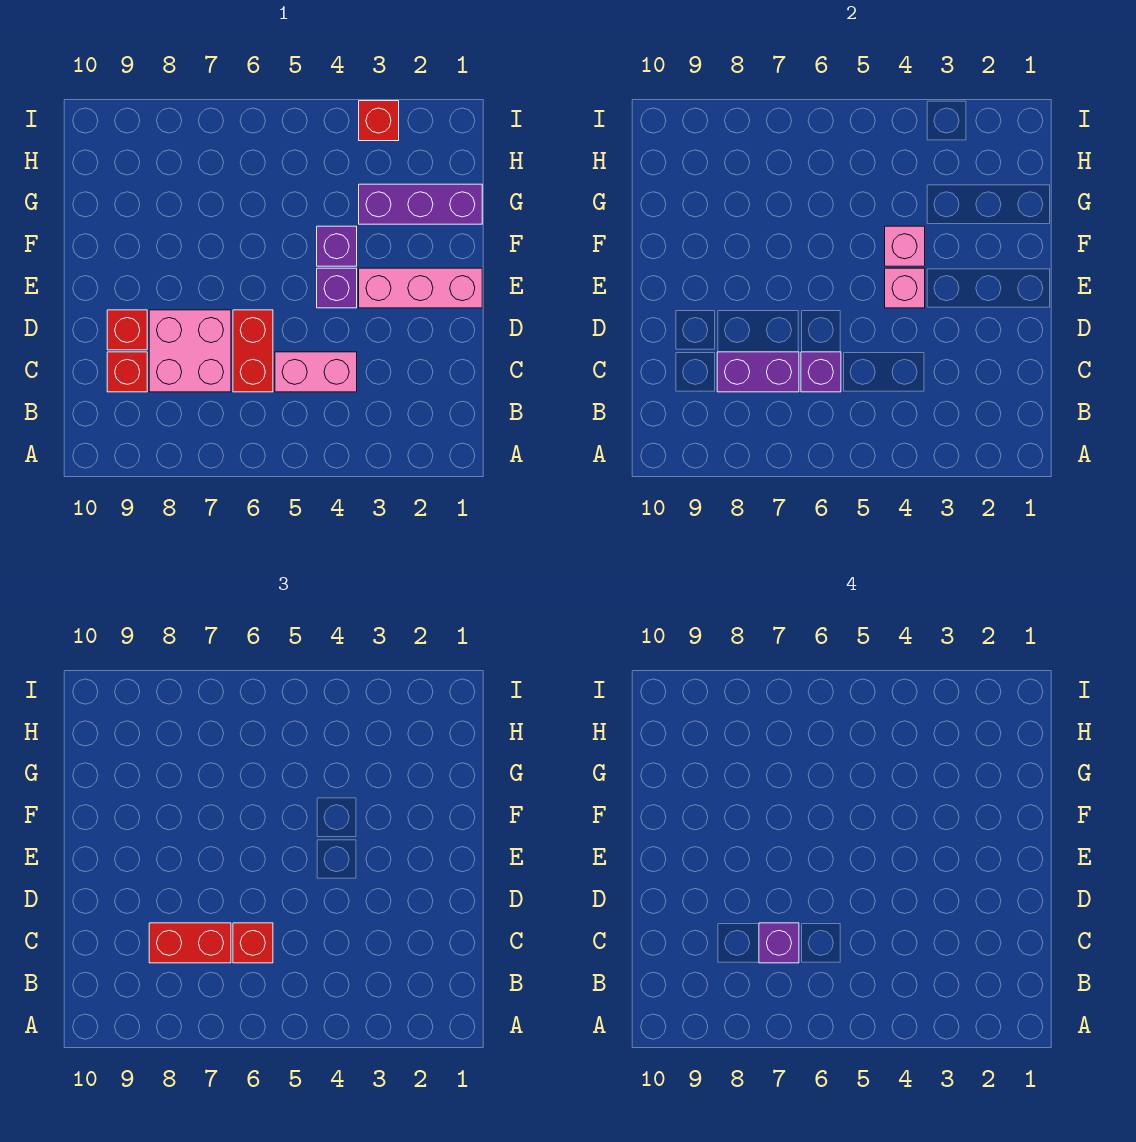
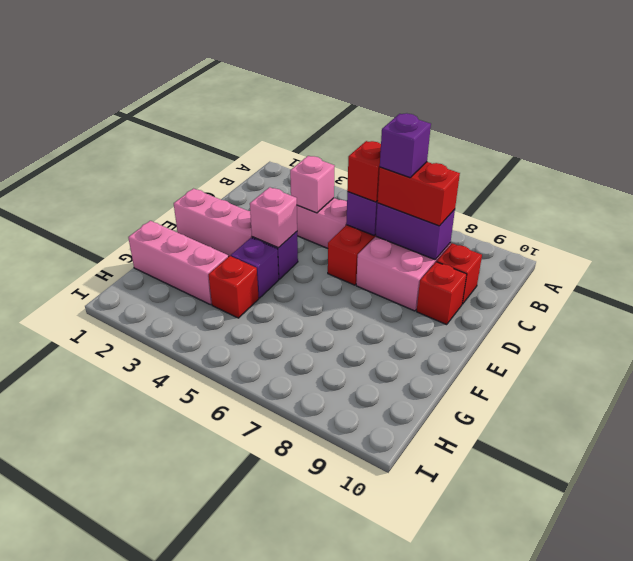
pink 1x1 brick [885,226,925,266] -> pink 1x1 brick moved to [290,156,335,213]
purple 1x3 brick [359,184,482,224] -> pink 1x3 brick [128,221,229,305]
red 1x1 brick [359,101,399,141] -> red 1x1 brick moved to [209,256,259,318]

